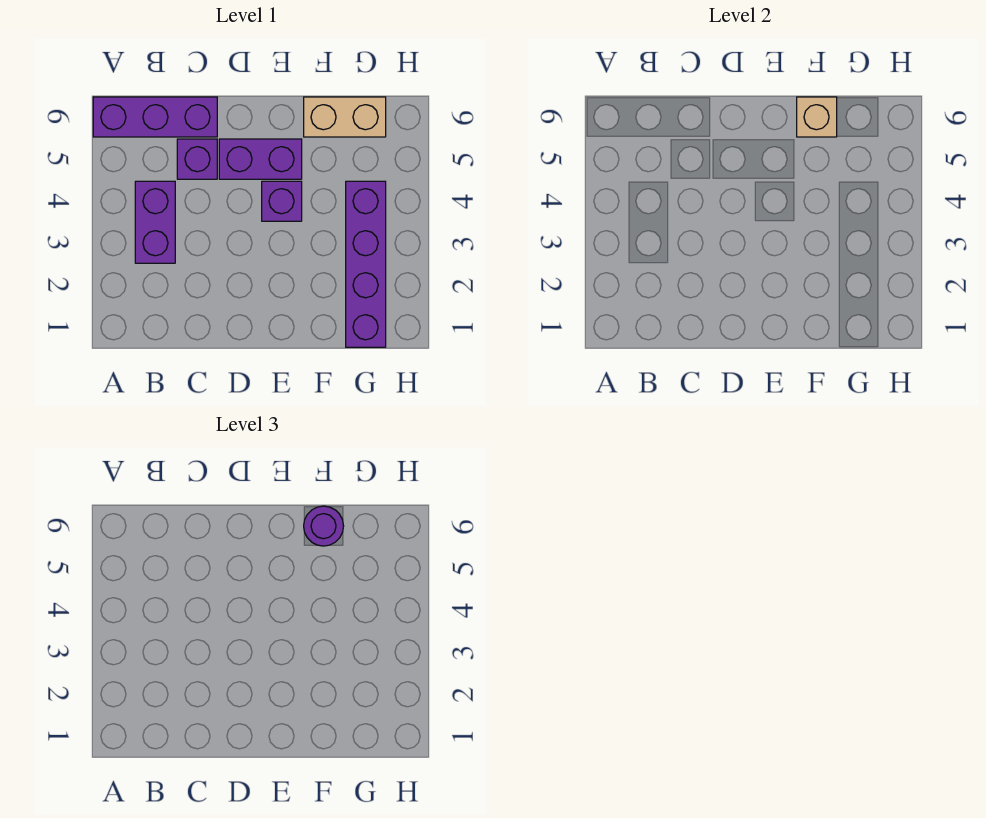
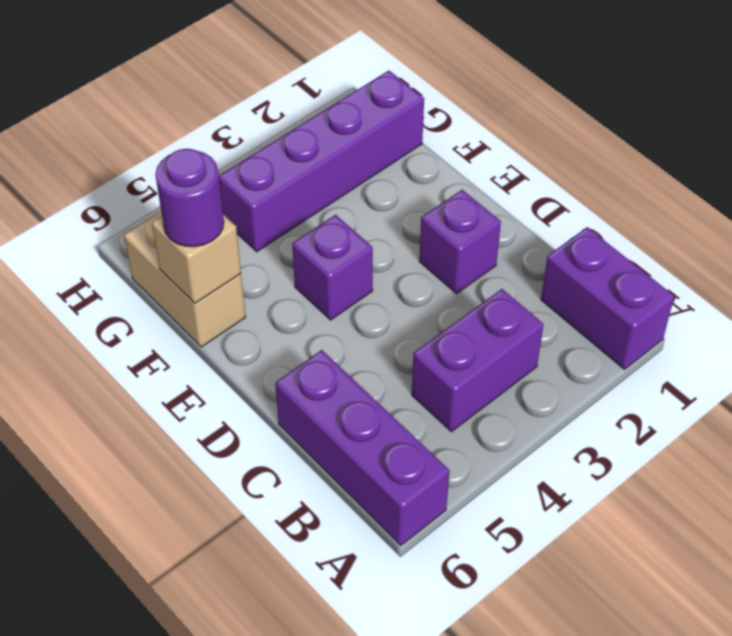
purple 1x1 brick [177,139,217,179] -> purple 1x1 brick moved to [419,190,501,294]
purple 1x2 brick [219,139,302,179] -> purple 1x2 brick moved to [541,227,674,369]

